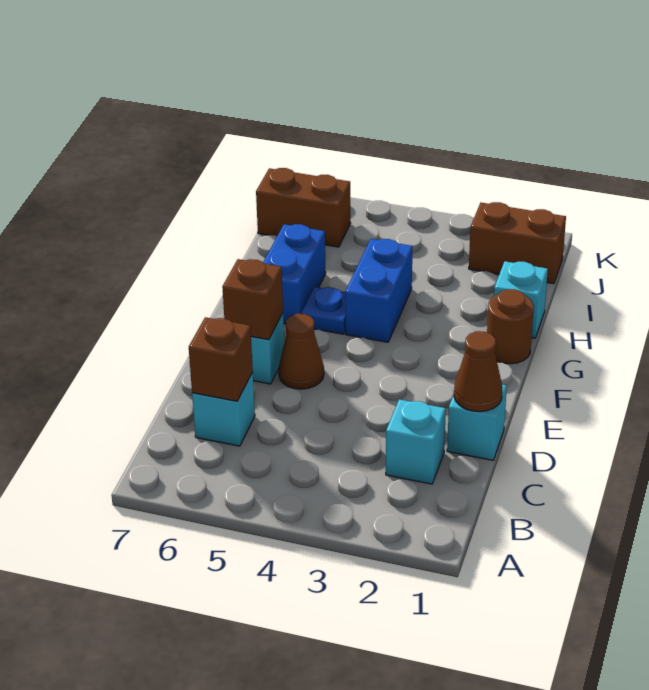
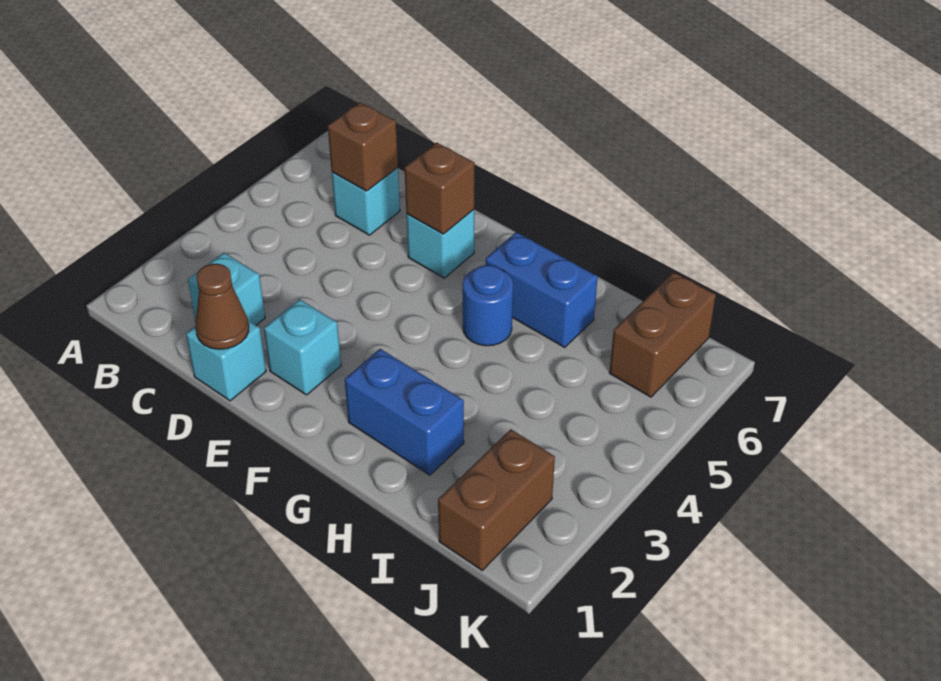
brown 1x1 cone [279,314,324,389] -> none
brown 1x1 round brick [487,289,534,364] -> none
blue 1x2 brick [345,239,413,342] -> blue 1x2 brick moved to [345,349,464,475]
blue 1x1 plate [301,287,346,334] -> blue 1x1 round brick [463,265,513,346]
cyan 1x1 brick [494,261,548,338] -> cyan 1x1 brick moved to [264,299,341,395]

